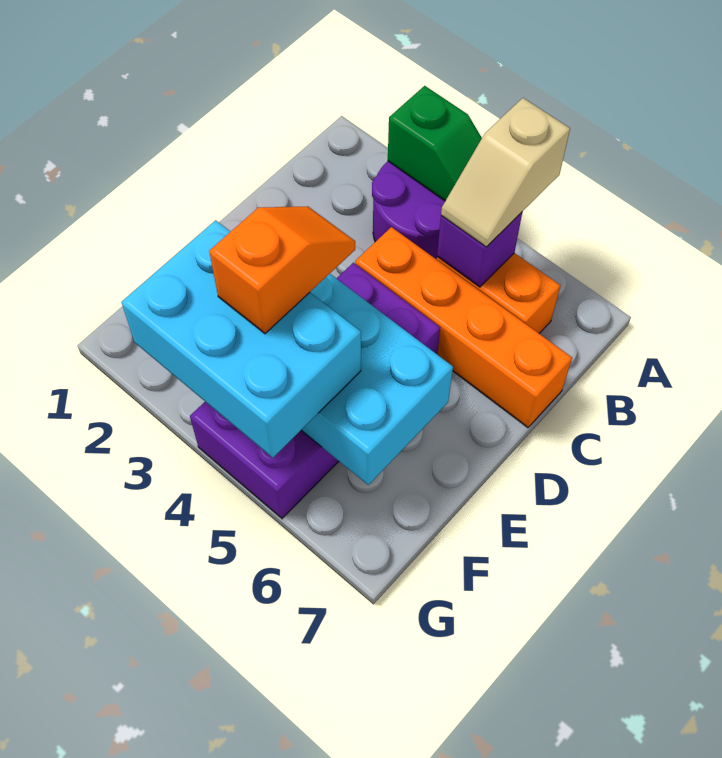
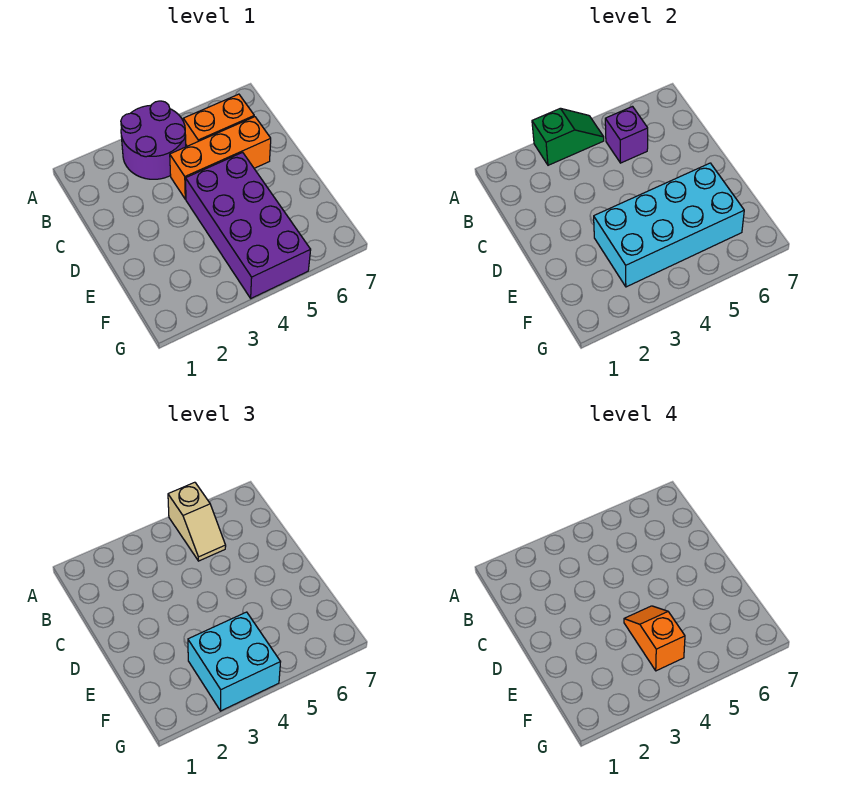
orange 1x4 brick [355,227,572,427] -> orange 1x3 brick [170,117,271,199]
cyan 2x3 brick [121,220,361,458] -> cyan 2x2 brick [188,612,280,711]

